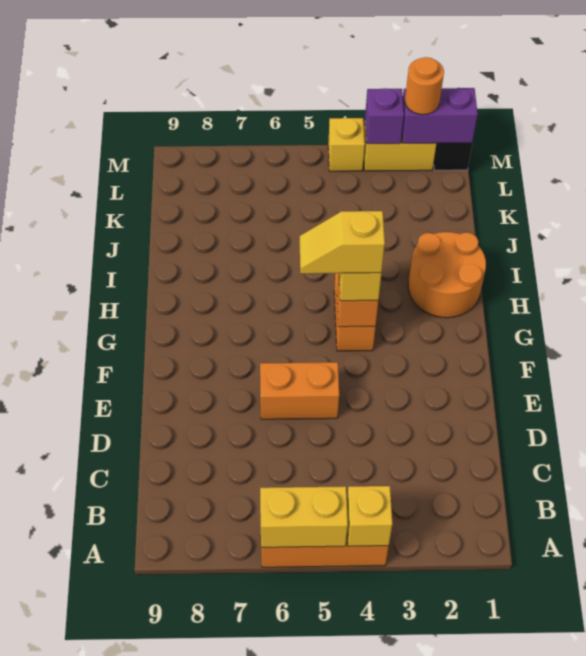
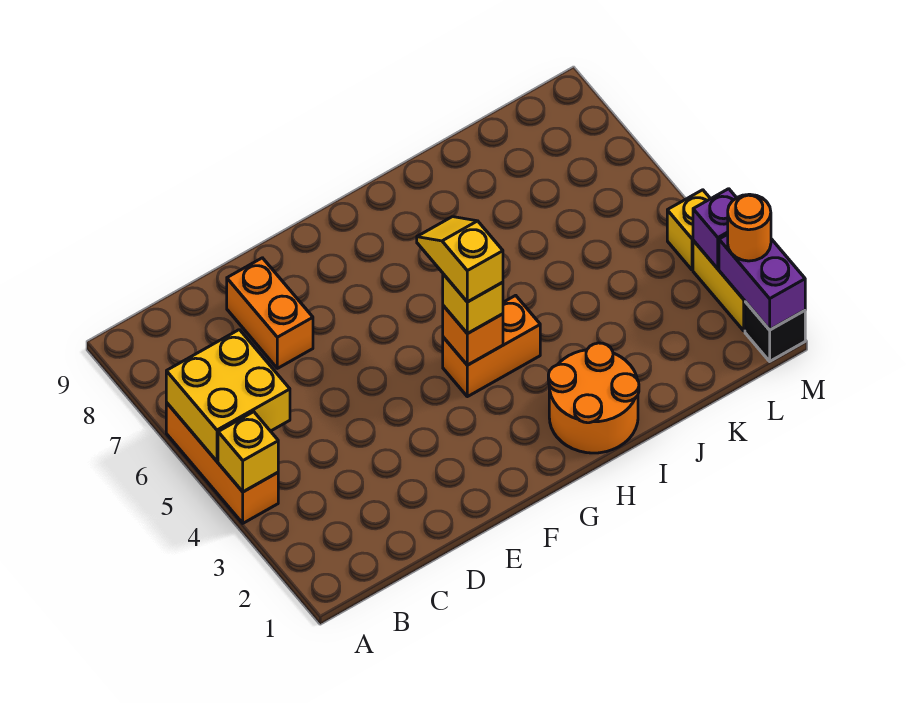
yellow 1x2 brick [260,486,348,547] -> yellow 2x2 brick [166,330,290,461]
orange 1x2 brick [260,362,339,419] -> orange 1x2 brick moved to [227,258,313,368]

